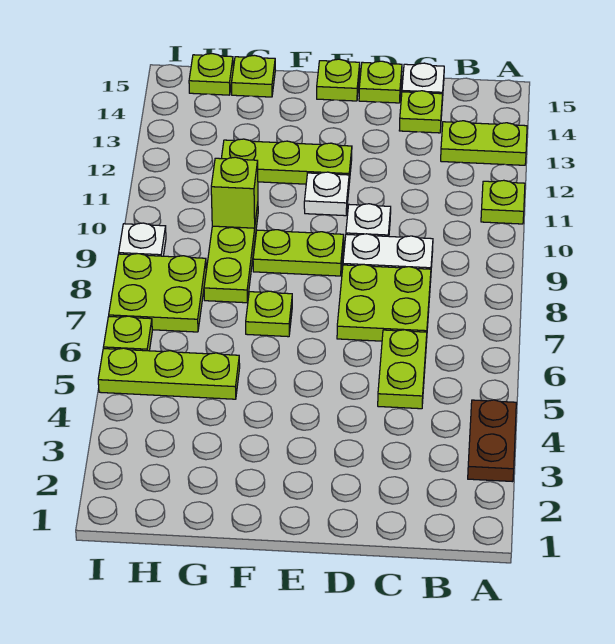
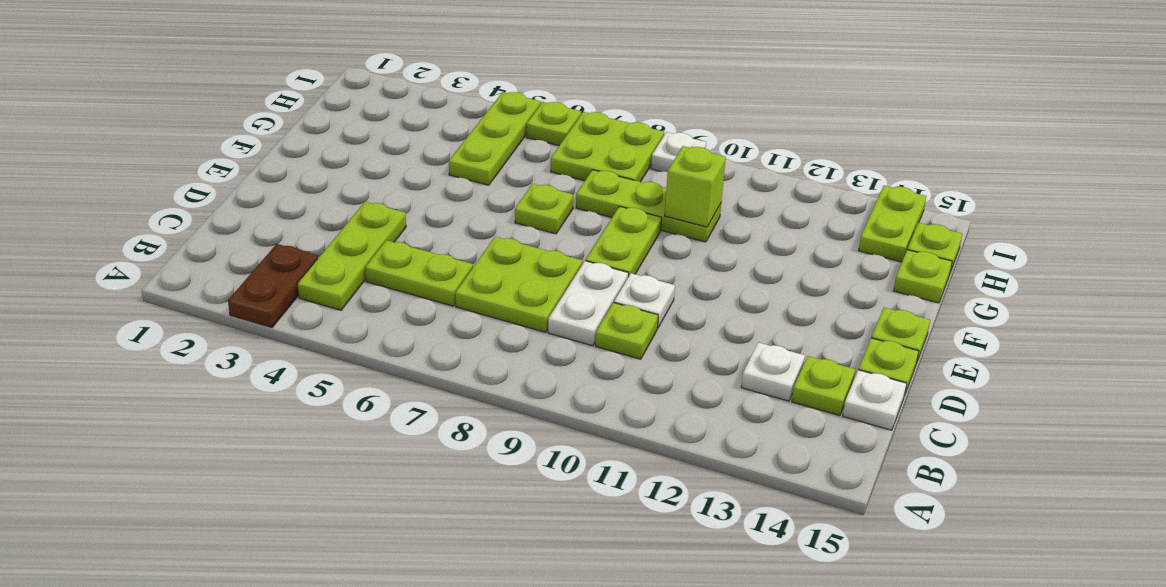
brown 1x2 plate [468,400,516,482] -> brown 1x2 plate turned to [228,244,318,328]
lime 1x1 plate [481,180,525,224] -> lime 1x1 plate moved to [595,303,658,359]
lime 1x2 plate [441,121,527,165] -> lime 1x2 plate moved to [858,186,926,262]
white 1x1 plate [304,172,349,216] -> white 1x1 plate moved to [741,342,805,401]
lime 1x3 plate [221,139,352,184] -> lime 1x3 plate moved to [298,202,406,310]

